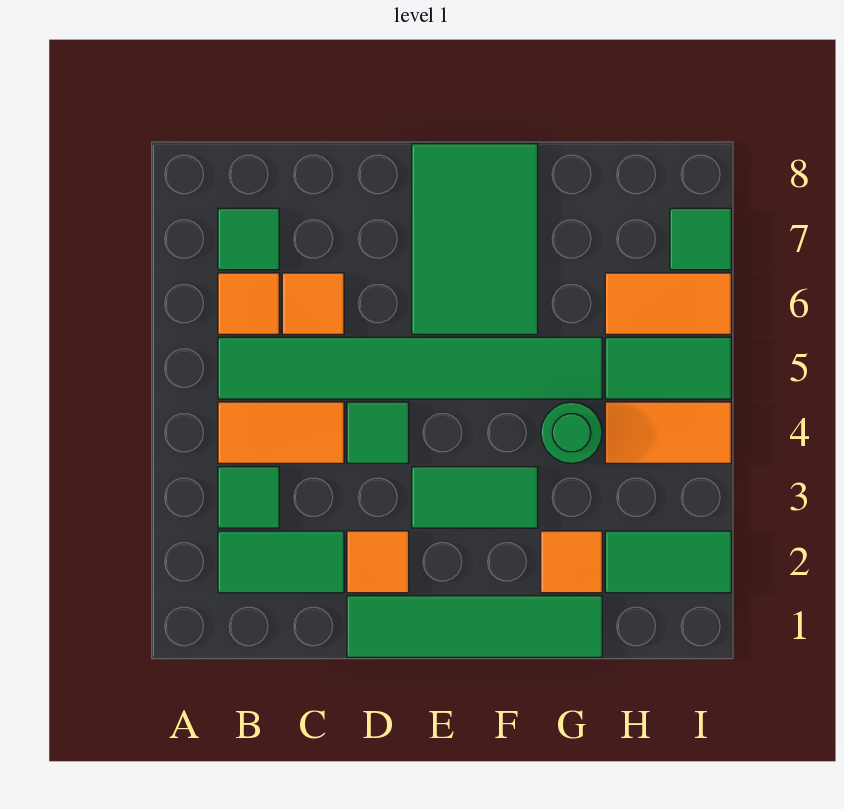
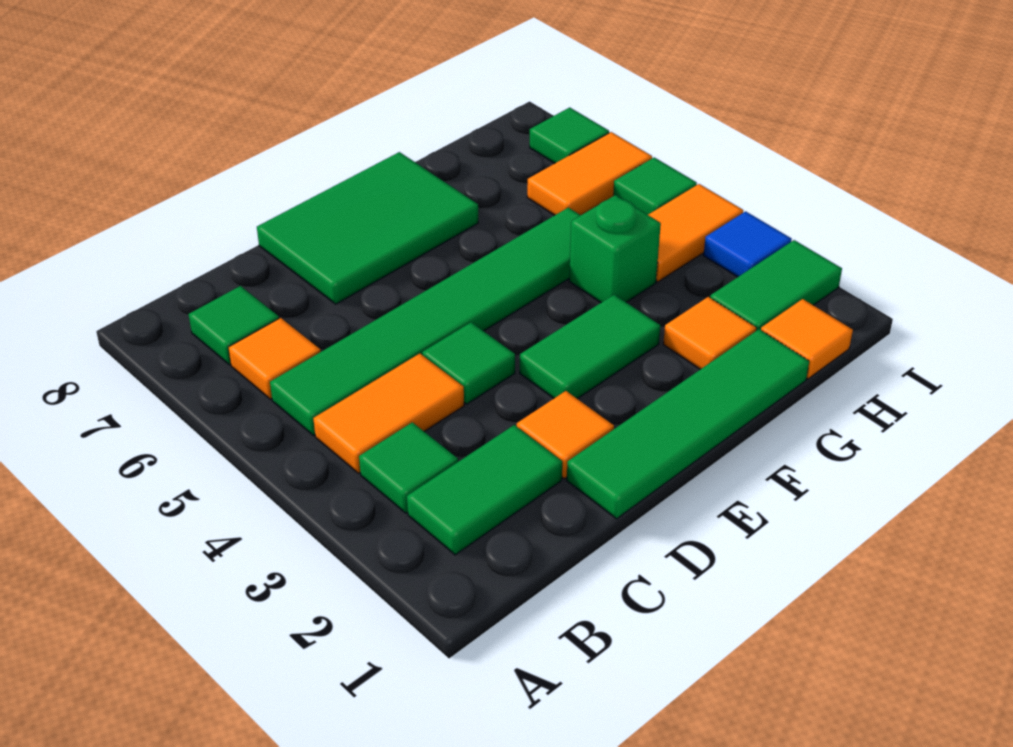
orange 1x1 tile [282,273,344,334] -> orange 1x1 tile moved to [761,299,853,379]
green 2x3 tile [412,144,538,334] -> green 2x3 tile turned to [257,152,478,304]
green 1x1 round brick [541,402,602,463] -> green 1x1 brick [569,195,661,303]
green 1x2 tile [605,337,731,399] -> green 1x1 tile [613,157,697,215]
none -> blue 1x1 tile [704,211,792,277]

